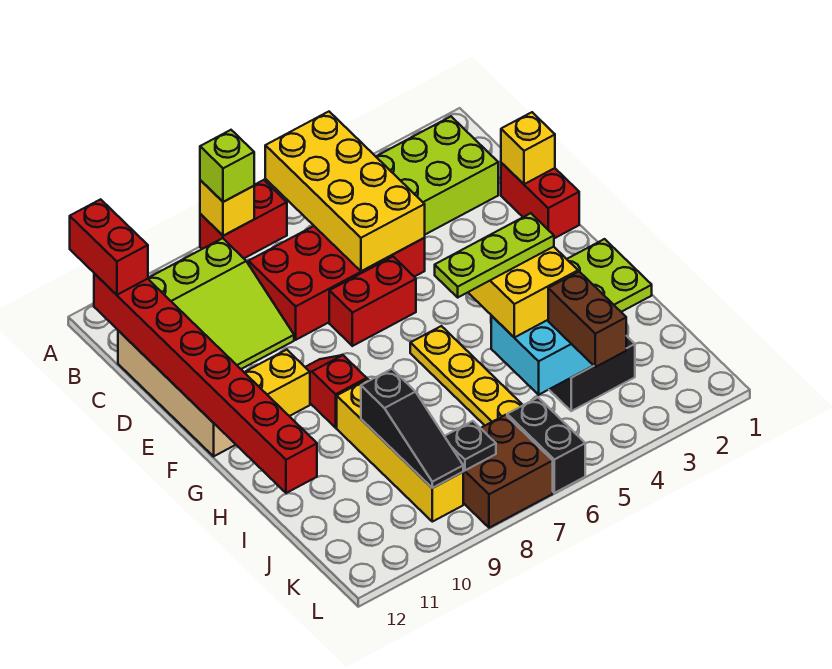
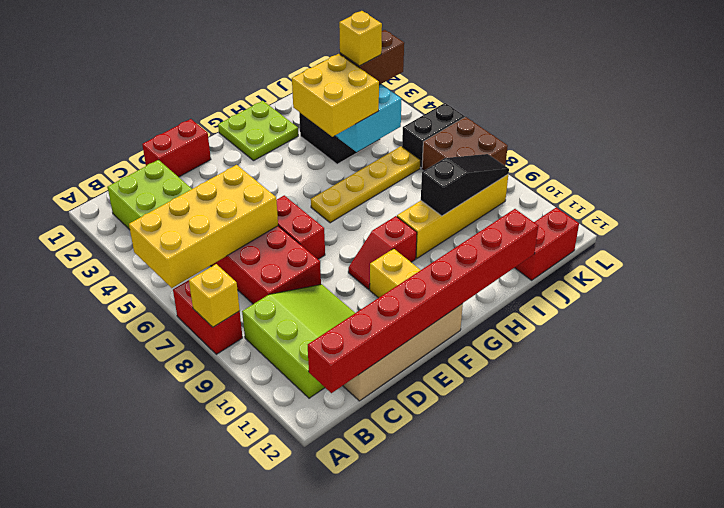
lime 1x1 brick [200,130,254,202] -> none
red 1x2 brick [70,199,148,295] -> red 1x2 brick moved to [515,208,579,280]
yellow 1x1 brick [501,112,555,184] -> yellow 1x1 brick moved to [339,11,382,66]
lime 1x3 plate [435,213,554,297] -> none
black 1x1 plate [445,421,496,470] -> none

